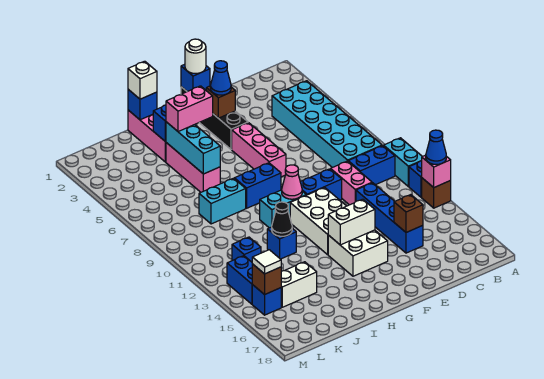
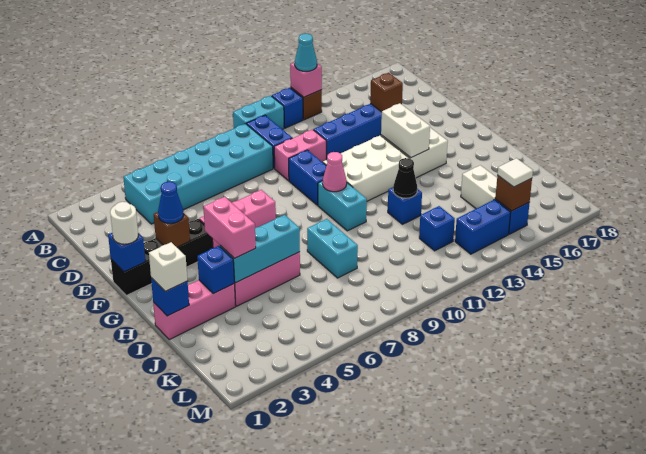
blue 1x1 cone [426,130,446,164] -> cyan 1x1 cone [295,34,317,71]
blue 1x2 brick [234,163,281,208] -> none

